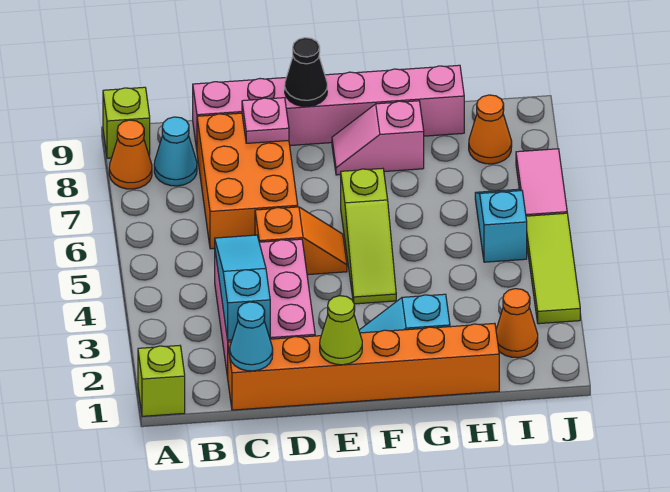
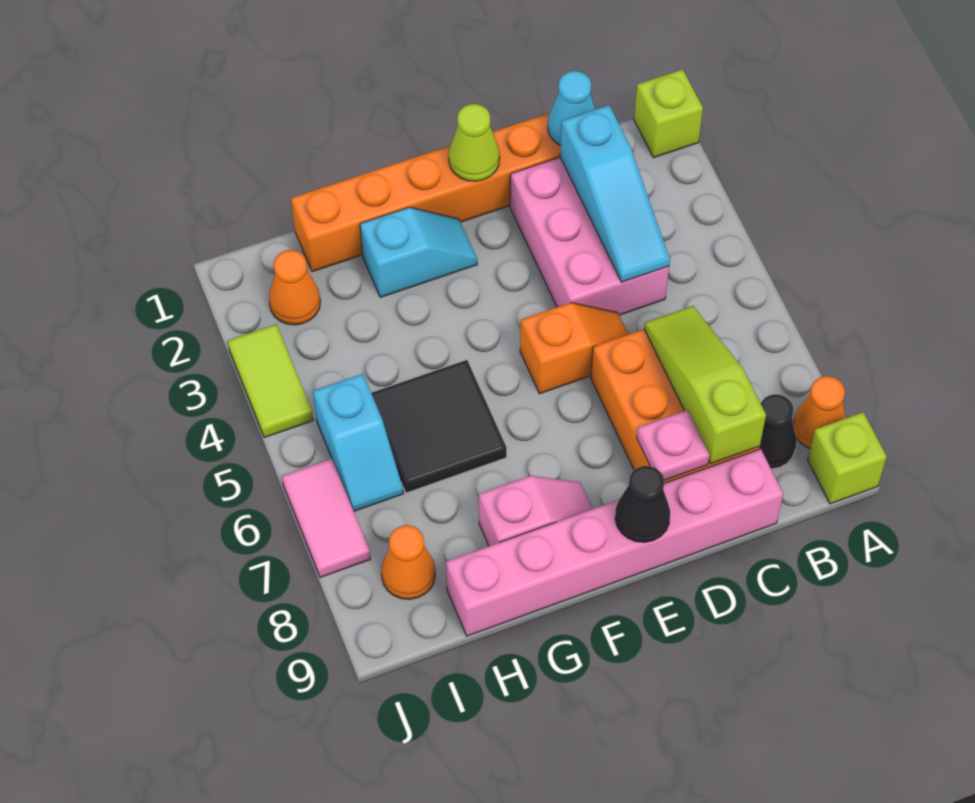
cyan 1x1 cone [154,117,197,186] -> black 1x1 cone [759,394,796,469]
orange 1x2 slope [255,207,347,275] -> orange 1x2 slope turned to [520,303,628,394]
lime 1x3 slope [341,168,396,304] -> lime 1x3 slope moved to [644,306,766,464]
none -> black 2x2 tile [371,360,507,493]
lime 1x3 tile [526,213,580,324] -> lime 1x2 tile [228,324,313,438]

